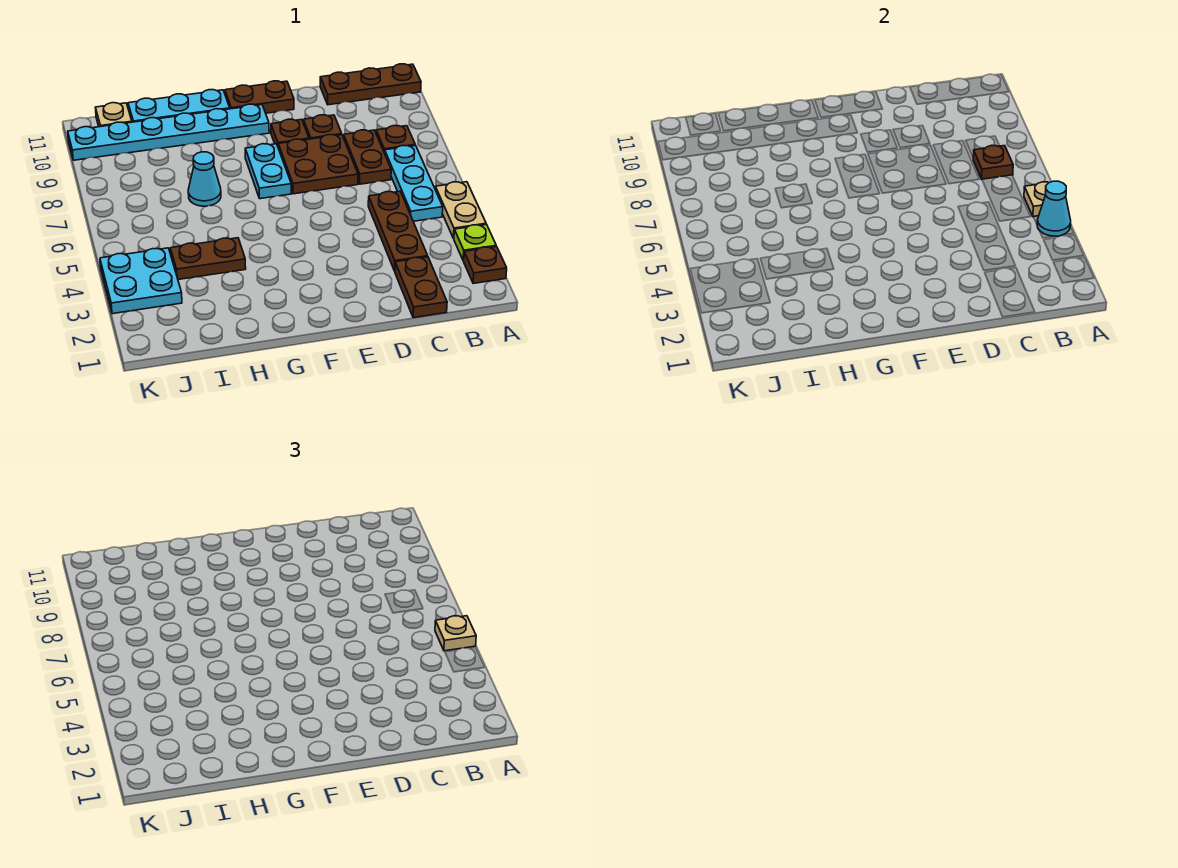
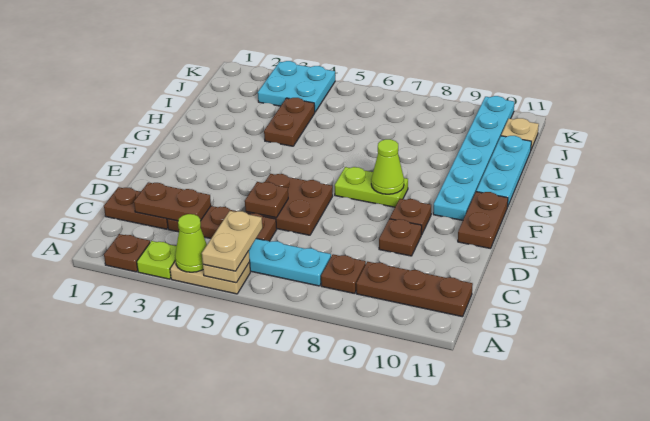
cyan 1x1 cone [1037,181,1071,236] -> lime 1x1 cone [175,214,207,272]
tan 1x1 plate [435,616,476,651] -> tan 1x2 plate [202,211,262,271]
brown 1x3 plate [320,64,421,105] -> brown 1x3 plate turned to [356,262,473,317]
brown 1x1 plate [973,145,1013,179] -> brown 1x1 plate moved to [245,182,288,218]
brown 1x2 plate [344,130,391,184] -> brown 1x2 plate moved to [134,182,211,221]
brown 2x2 plate [278,135,358,194] -> brown 2x2 plate moved to [246,174,333,235]
cyan 1x2 plate [245,144,291,199] -> lime 1x2 plate [335,167,408,207]
none -> lime 1x1 cone [371,139,404,194]
cyan 1x1 cone [188,152,221,206] -> none

